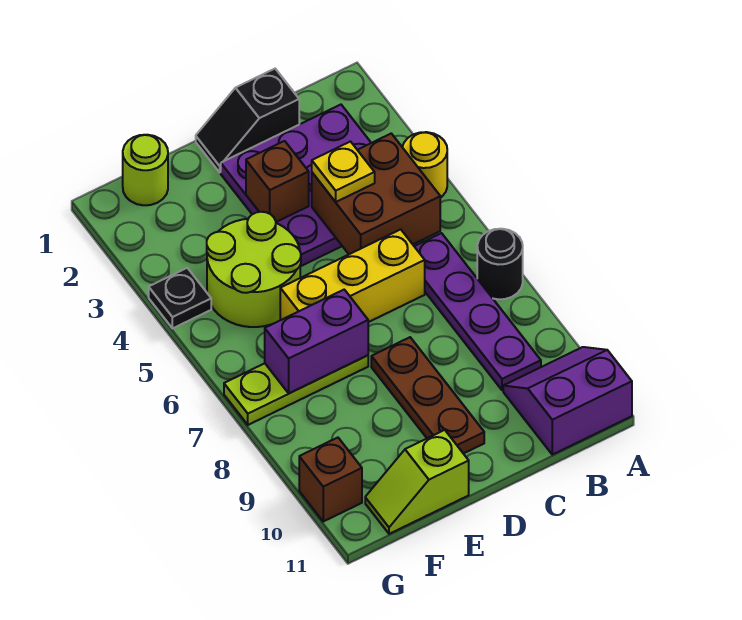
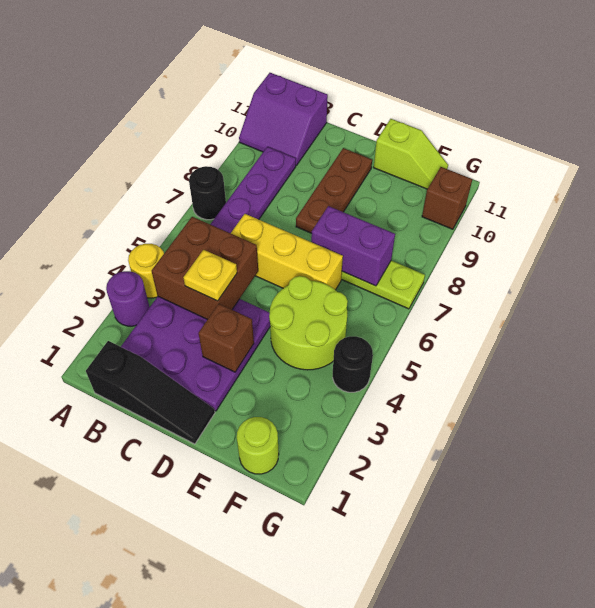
none -> purple 1x1 round brick [106,271,149,326]
black 1x2 slope [196,69,299,172] -> black 1x3 slope [86,341,215,444]
black 1x1 plate [149,268,211,328] -> black 1x1 round brick [333,336,373,392]

